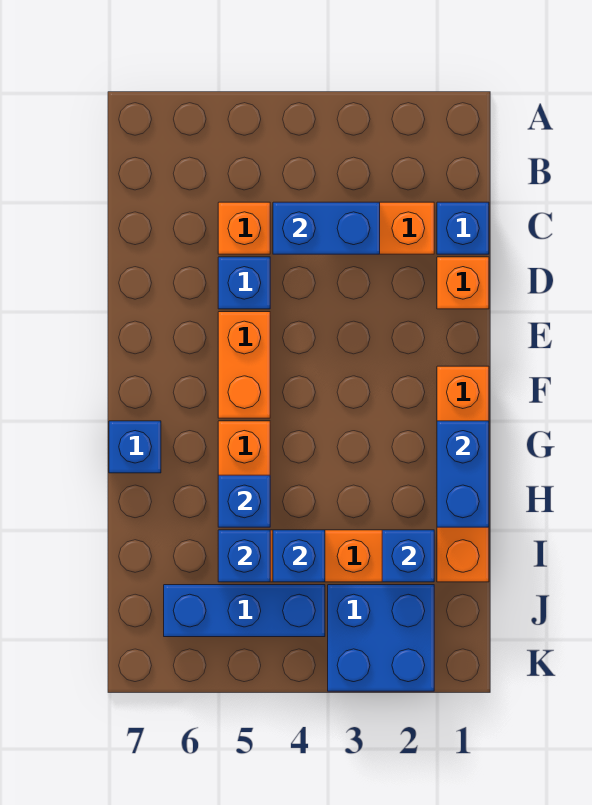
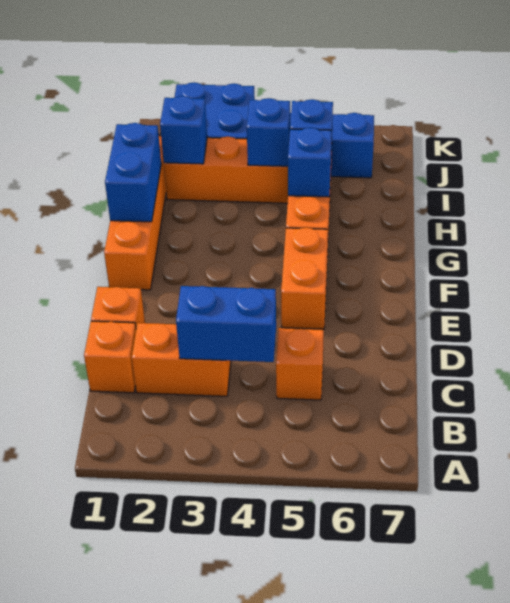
blue 1x1 brick [437,202,489,254] -> orange 1x1 brick [84,321,136,393]
blue 1x1 brick [218,257,270,309] -> none
blue 1x1 brick [109,421,161,473] -> none

